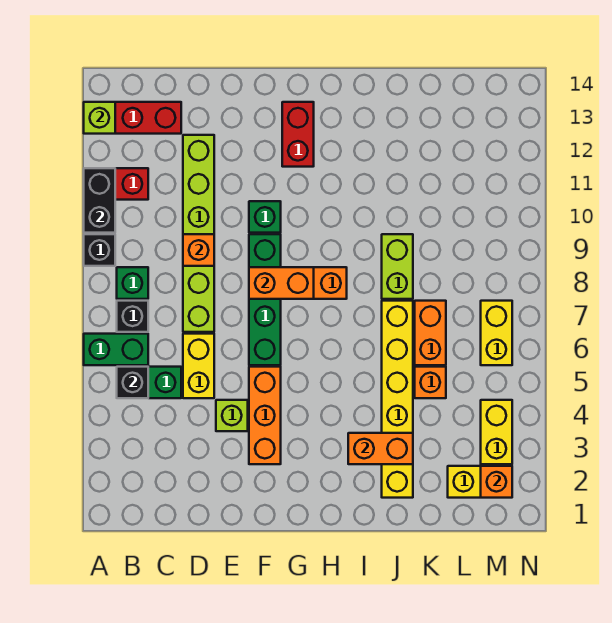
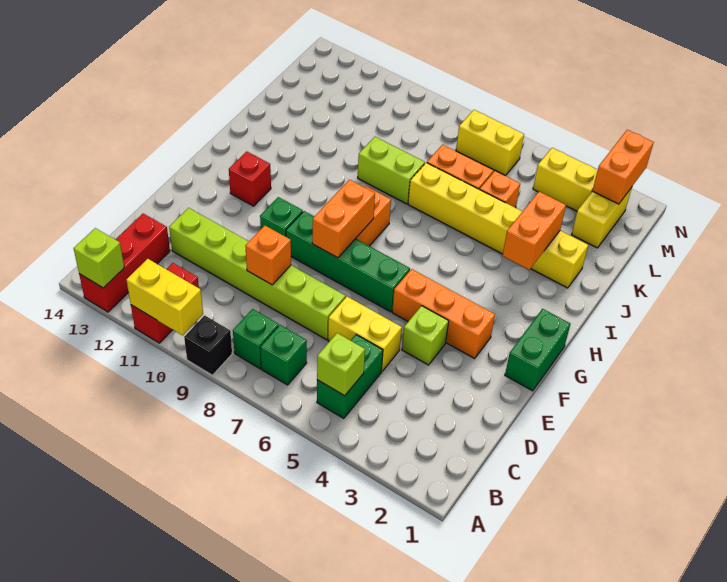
green 1x2 brick [84,334,148,365] -> green 1x2 brick moved to [505,309,570,391]
black 1x2 brick [84,168,115,233] -> yellow 1x2 brick [126,259,203,335]
black 1x1 brick [117,367,148,398] -> lime 1x1 brick [317,333,365,396]
black 1x1 brick [117,301,148,332] -> green 1x1 brick [260,325,307,385]
red 1x2 brick [282,102,314,167] -> red 1x1 brick [229,151,271,206]
orange 1x1 brick [481,466,512,498] -> orange 1x2 brick [592,130,654,204]

